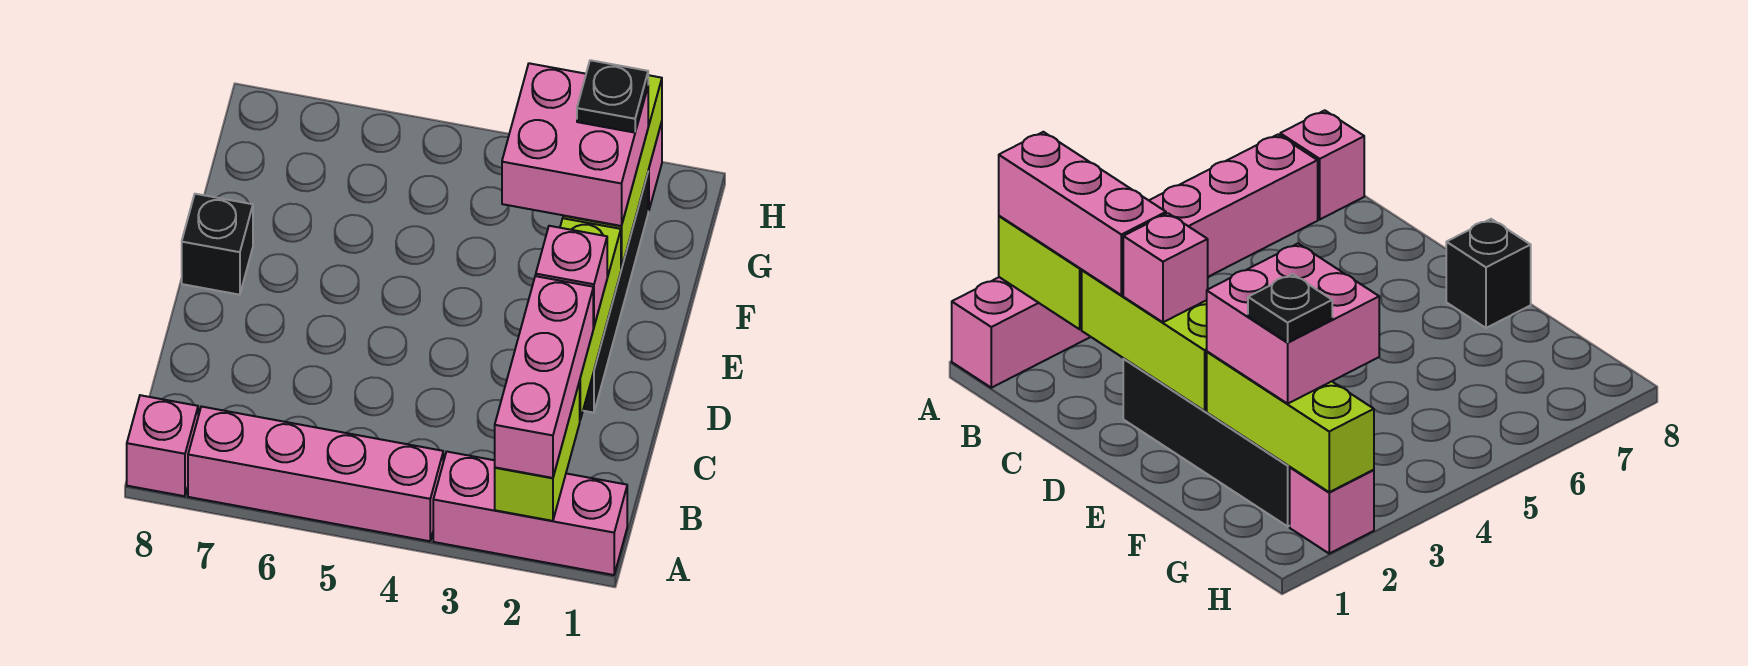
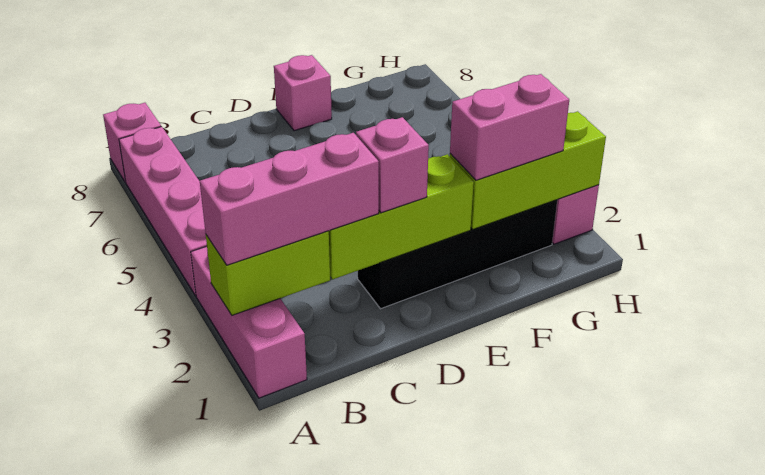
black 1x1 brick [182,194,253,295] -> pink 1x1 brick [274,55,332,131]
pink 2x2 brick [502,63,648,226] -> pink 1x2 brick [450,74,569,180]
black 1x1 plate [577,60,648,133] -> none

